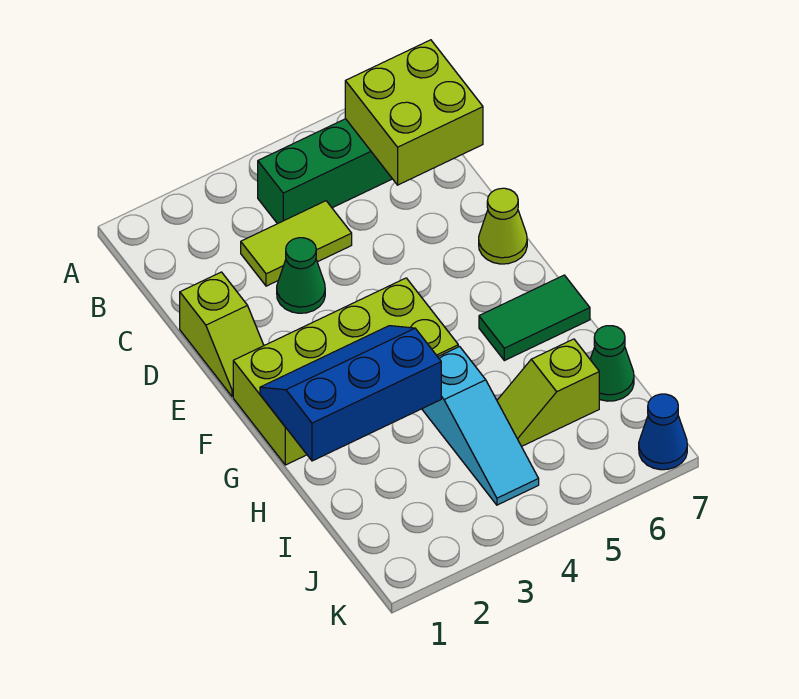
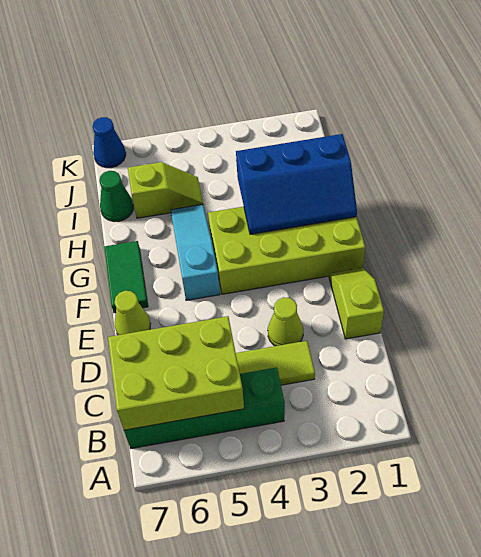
lime 2x2 brick [345,40,483,185] -> lime 2x3 brick [108,316,244,430]
green 1x1 cone [277,238,325,313] -> lime 1x1 cone [268,297,303,346]
green 1x2 tile [479,275,590,361] -> green 1x2 tile turned to [104,241,148,313]
cyan 1x3 slope [422,347,539,505] -> cyan 1x3 slope moved to [171,204,220,300]

